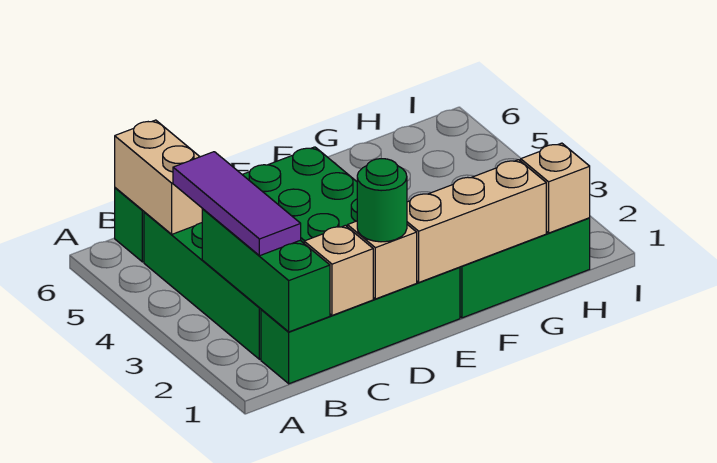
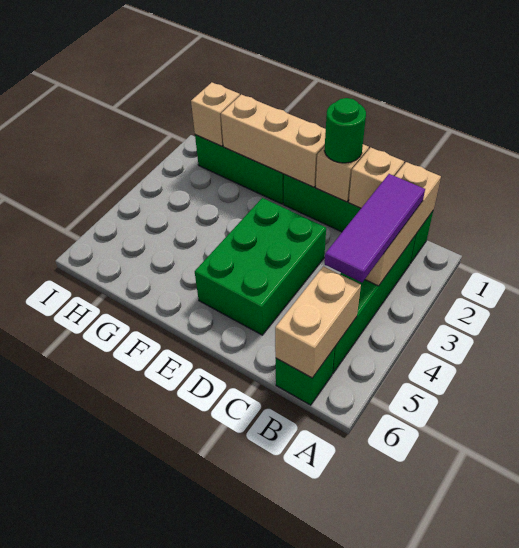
green 1x3 brick [202,209,330,332] -> tan 1x3 brick [365,162,441,286]

